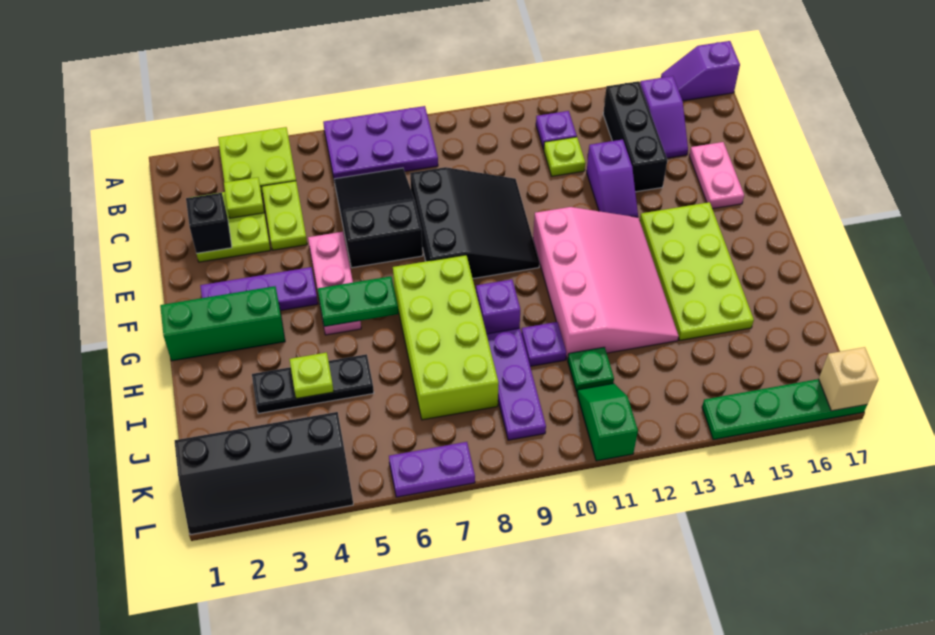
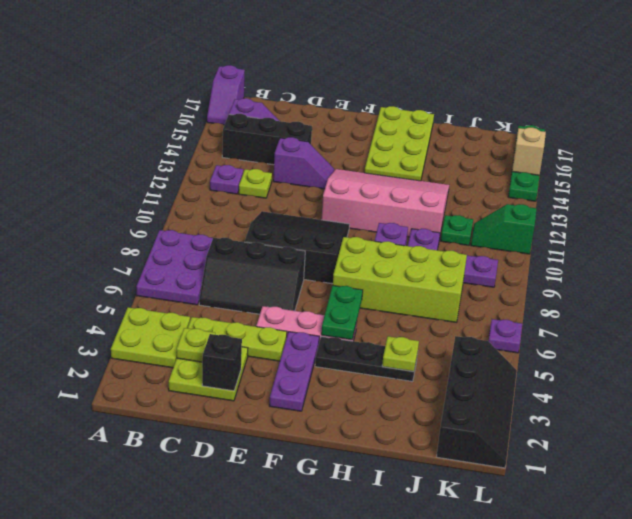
lime 1x2 plate [262,181,307,250] -> lime 1x3 plate [188,317,287,361]
black 2x3 slope [334,168,423,268] -> black 2x3 slope turned to [199,238,305,314]
pink 1x2 plate [689,142,744,209] -> none
lime 2x4 plate [640,202,754,340] -> lime 2x4 plate turned to [364,106,434,181]
green 1x3 brick [160,286,285,361] -> none
black 1x3 plate [252,354,374,414] -> black 1x3 plate turned to [315,337,418,381]
purple 1x2 plate [389,442,475,497] -> purple 1x1 plate [489,319,522,353]
tan 1x1 brick [819,347,878,411] -> tan 1x1 brick moved to [512,128,546,175]

